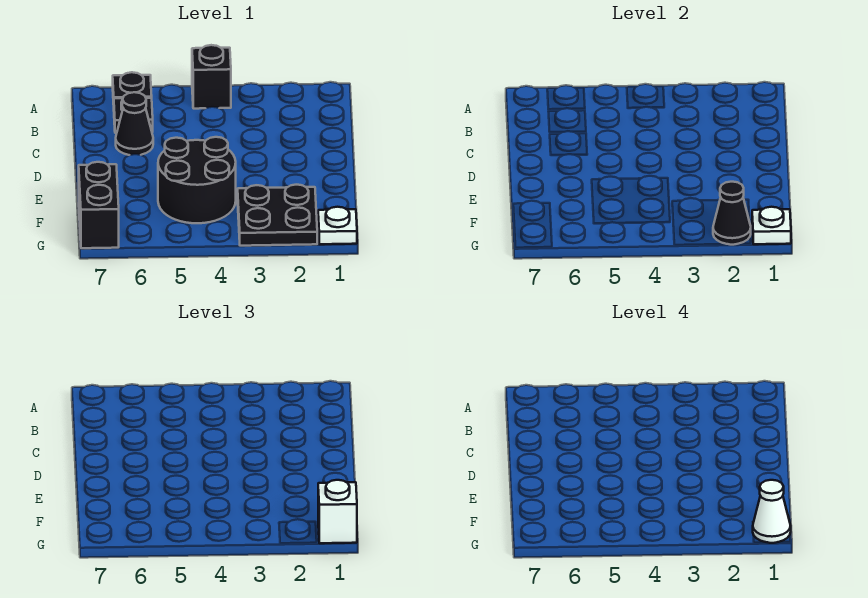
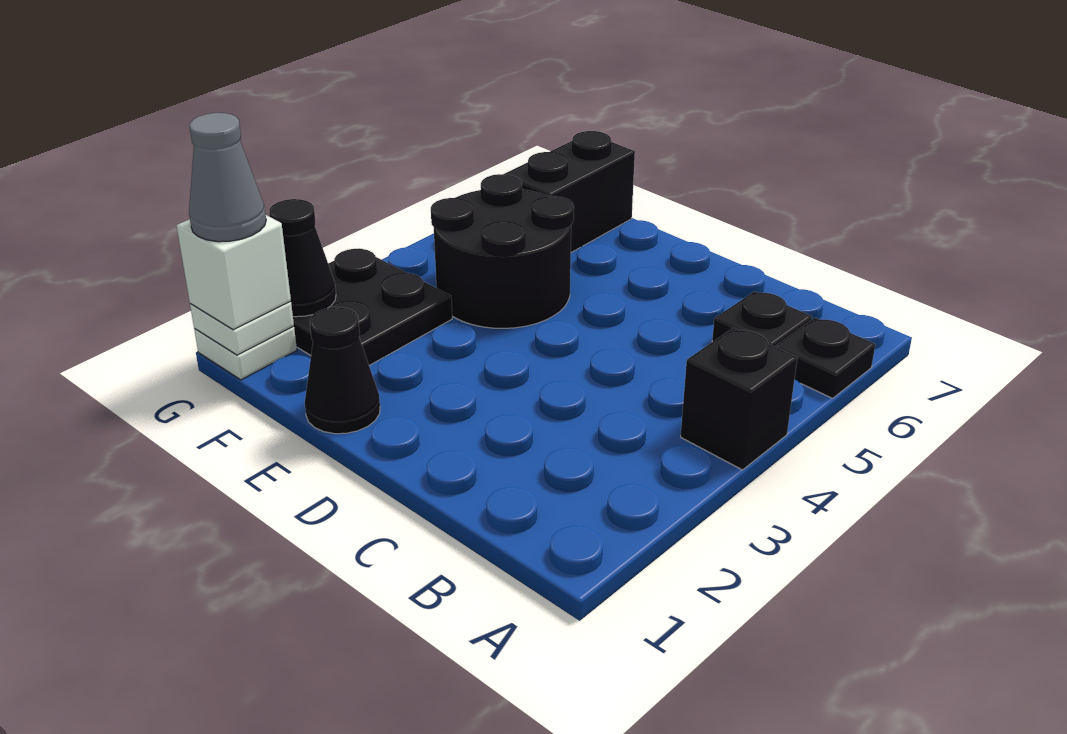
black 1x1 cone [116,92,153,155] -> black 1x1 cone moved to [305,307,380,434]
black 1x2 brick [79,162,119,248] -> black 1x2 brick turned to [505,131,635,252]
white 1x1 cone [753,480,791,543] -> grey 1x1 cone [189,113,266,242]

